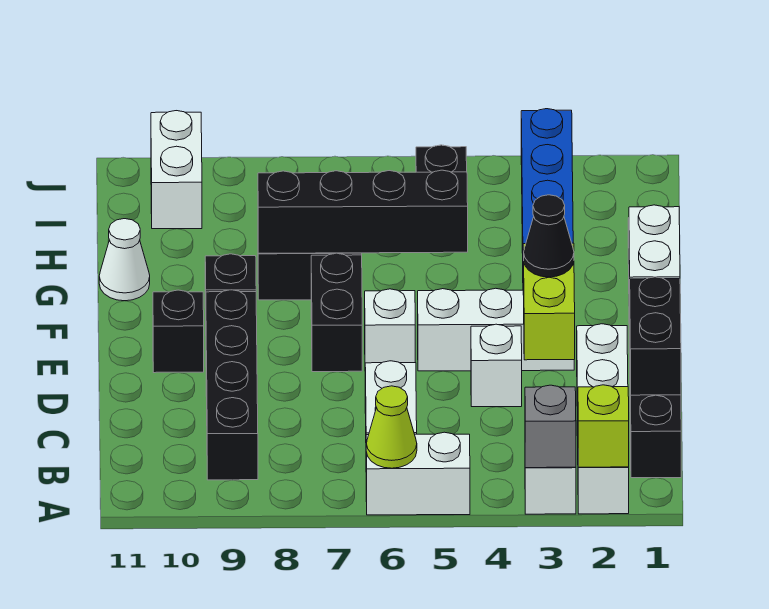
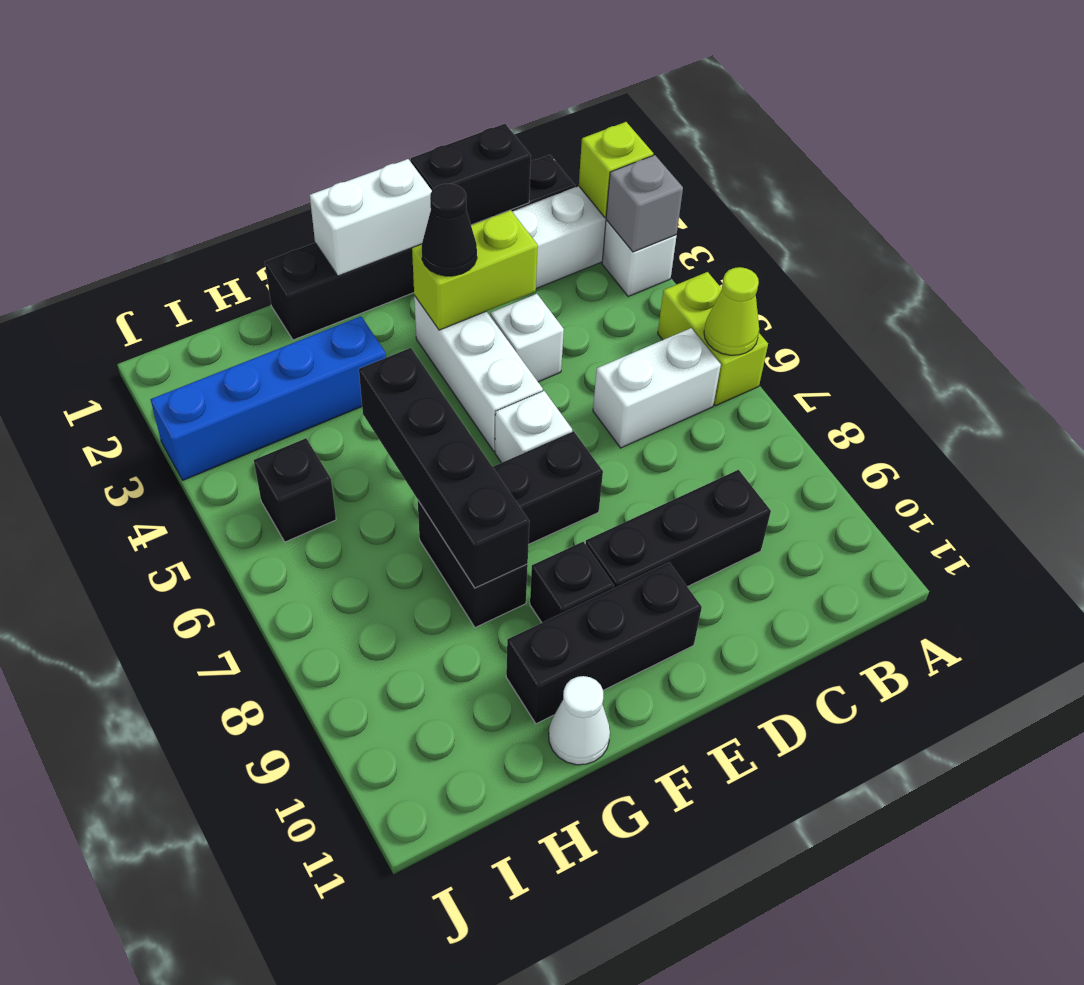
white 1x2 brick [366,432,470,515] -> lime 1x2 brick [658,272,768,406]
black 1x4 brick [206,290,258,480] -> black 1x3 brick [586,470,771,588]
black 1x1 brick [153,290,204,373] -> black 1x3 brick [506,563,702,724]
white 1x2 brick [151,111,202,229] -> none

